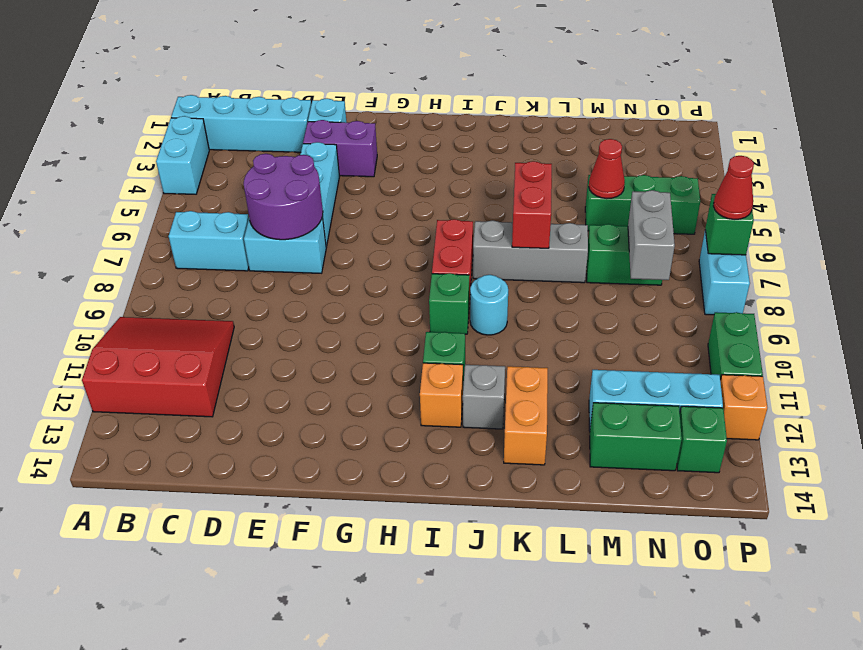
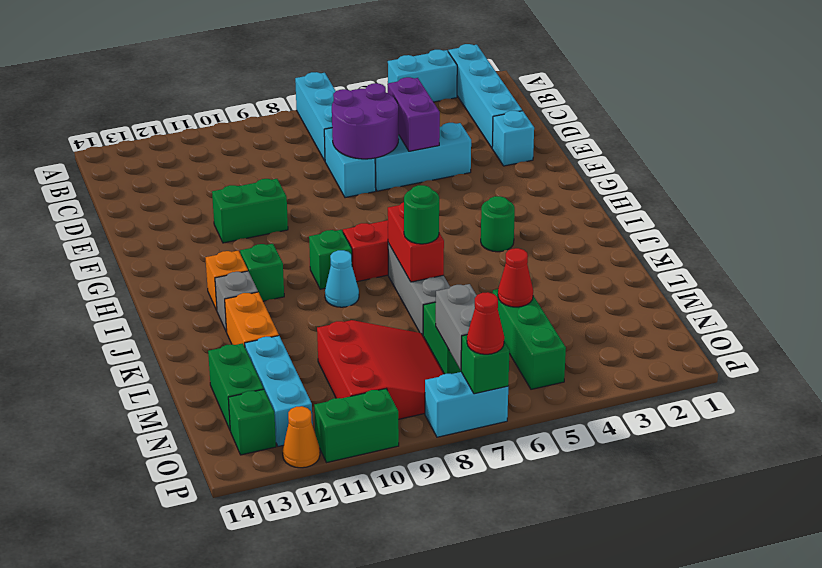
red 3x3 slope [82,317,234,417] -> red 3x3 slope moved to [317,320,444,419]
cyan 1x2 brick [169,211,249,271] -> cyan 1x3 brick [295,72,336,161]
purple 1x2 brick [303,120,377,177] -> purple 1x2 brick moved to [388,77,440,151]
none -> green 1x2 brick [212,179,288,243]
none -> green 1x1 round brick [481,196,515,252]
cyan 1x1 round brick [470,275,508,335] -> cyan 1x1 cone [325,250,359,307]
red 1x2 brick [512,161,552,248] -> red 1x2 brick turned to [388,202,444,282]
none -> green 1x1 round brick [404,185,439,244]
orange 1x2 brick [504,366,548,465] -> orange 1x2 brick turned to [225,292,279,347]
grey 1x2 brick [628,190,675,280] -> grey 1x2 brick turned to [436,284,477,370]
orange 1x1 brick [720,375,768,440] -> orange 1x1 cone [283,406,320,468]

